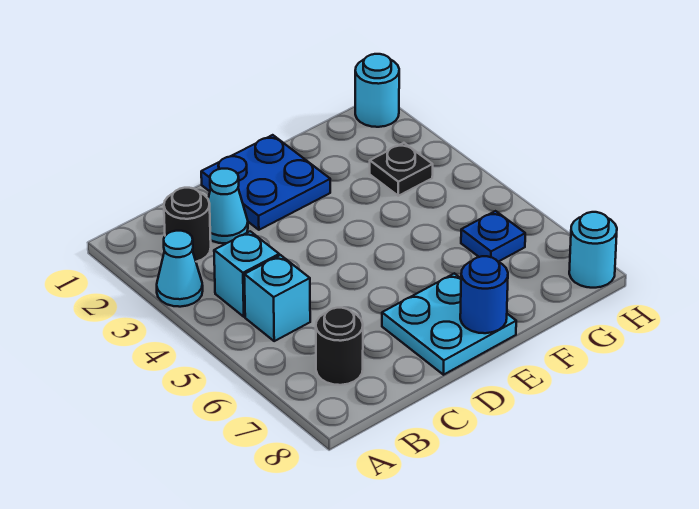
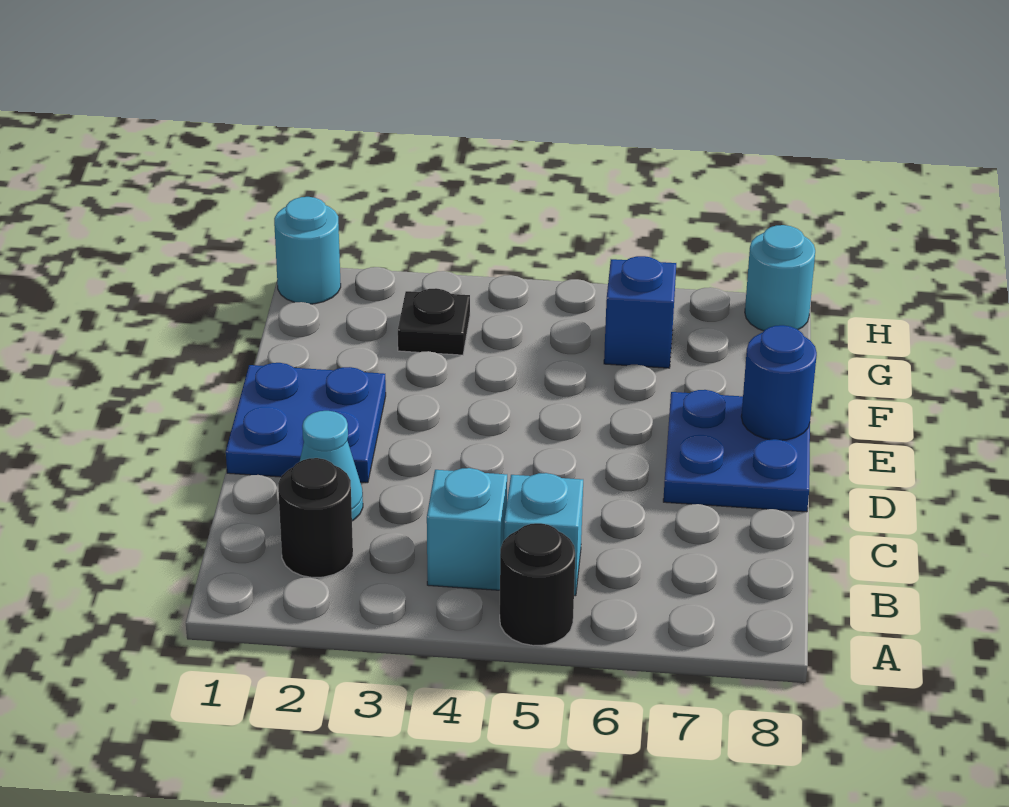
cyan 1x1 cone [157,231,203,307] -> none
black 1x1 round brick [316,308,363,385] -> black 1x1 round brick moved to [500,523,575,646]
cyan 2x2 plate [382,273,516,375] -> blue 2x2 plate [663,390,810,512]
blue 1x1 plate [461,211,525,262] -> blue 1x1 brick [604,256,676,368]

